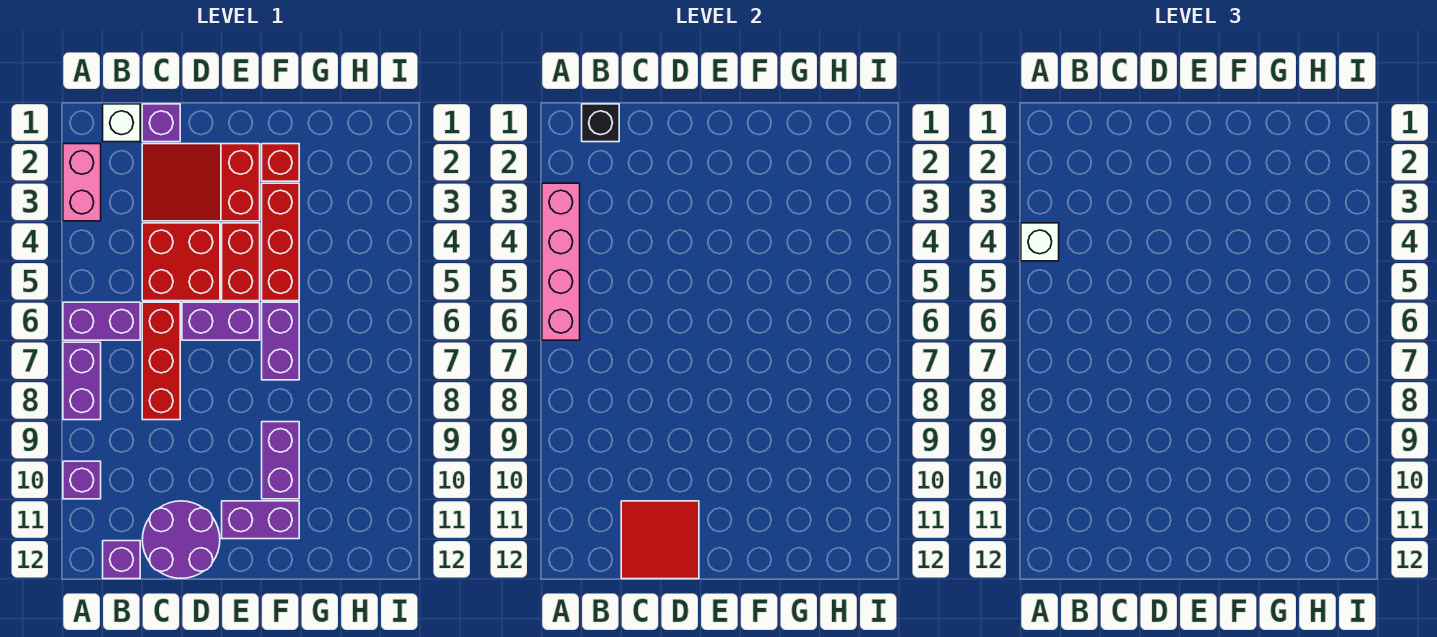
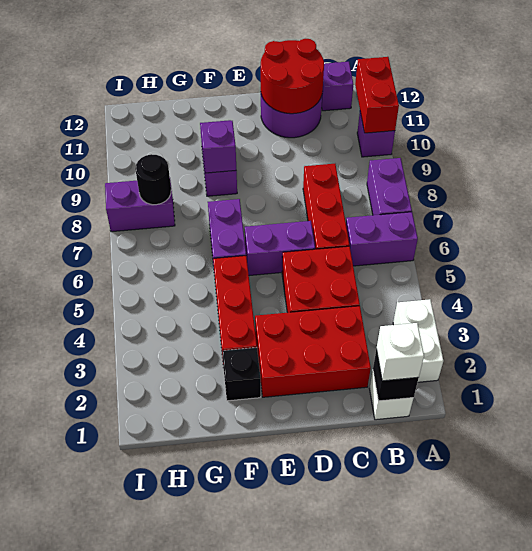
pink 1x2 brick [63,144,101,221] -> white 1x2 brick [393,299,444,382]
pink 1x4 brick [542,183,580,340] -> none
white 1x1 brick [1021,223,1059,261] -> white 1x1 brick moved to [377,323,424,381]
purple 1x1 brick [142,104,180,142] -> purple 1x1 brick moved to [201,121,236,173]
red 2x3 slope [142,144,260,221] -> red 2x3 brick [255,306,371,397]
red 2x2 tile [621,501,699,579] -> red 2x2 round brick [261,39,324,114]
red 1x2 brick [222,223,260,301] -> red 1x2 brick moved to [355,57,399,133]
purple 1x2 brick [222,501,299,539] -> purple 1x2 brick moved to [105,180,175,232]
red 1x1 brick [262,144,299,181] -> black 1x1 brick [222,347,261,401]
none -> black 1x1 round brick [135,154,171,205]

